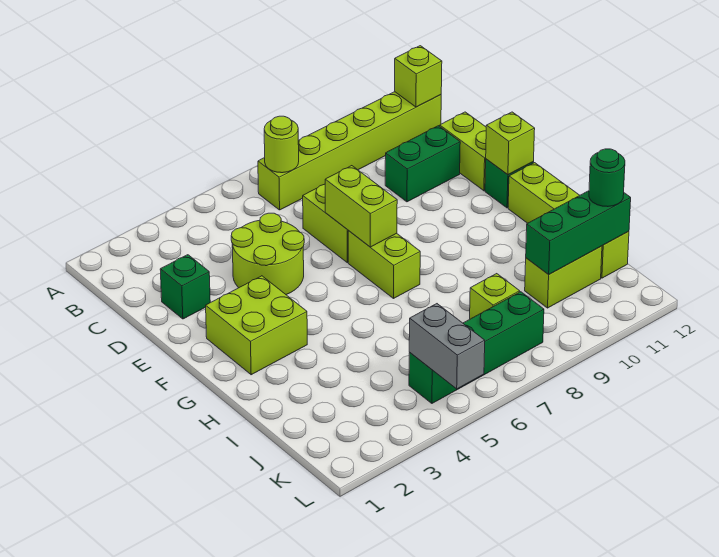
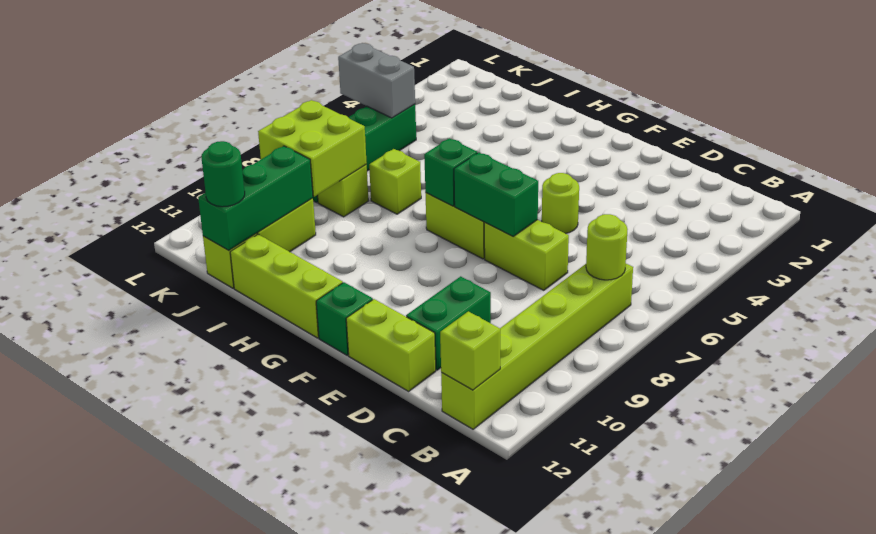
green 1x1 brick [160,255,210,319] -> green 1x1 brick moved to [424,138,477,206]
lime 2x2 round brick [231,213,304,295] -> lime 1x1 round brick [542,173,579,234]
lime 1x2 brick [325,166,397,247] -> green 1x2 brick [454,152,538,236]
lime 2x2 brick [206,276,307,375] -> lime 2x2 brick moved to [258,100,367,197]
lime 1x1 brick [486,112,535,175] -> lime 1x1 brick moved to [369,149,421,214]

